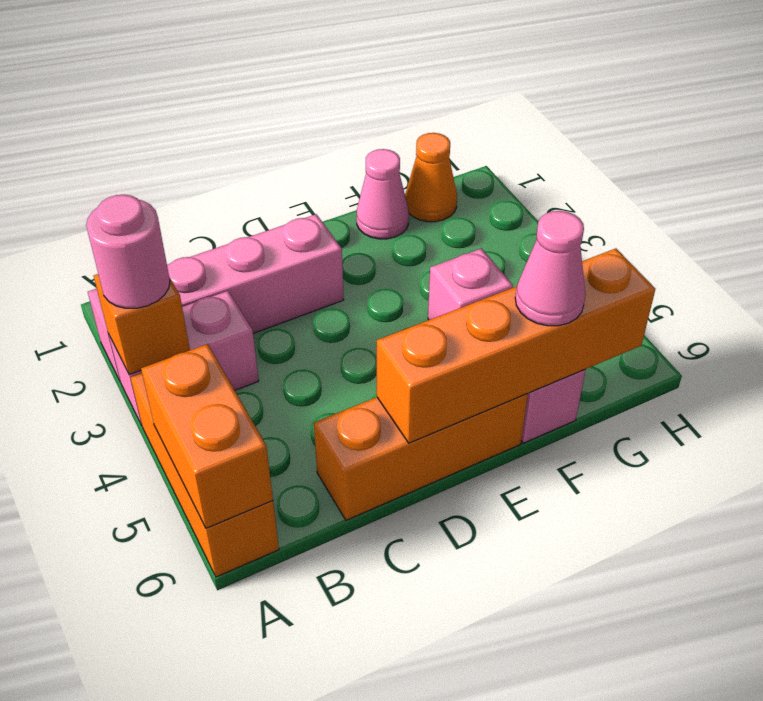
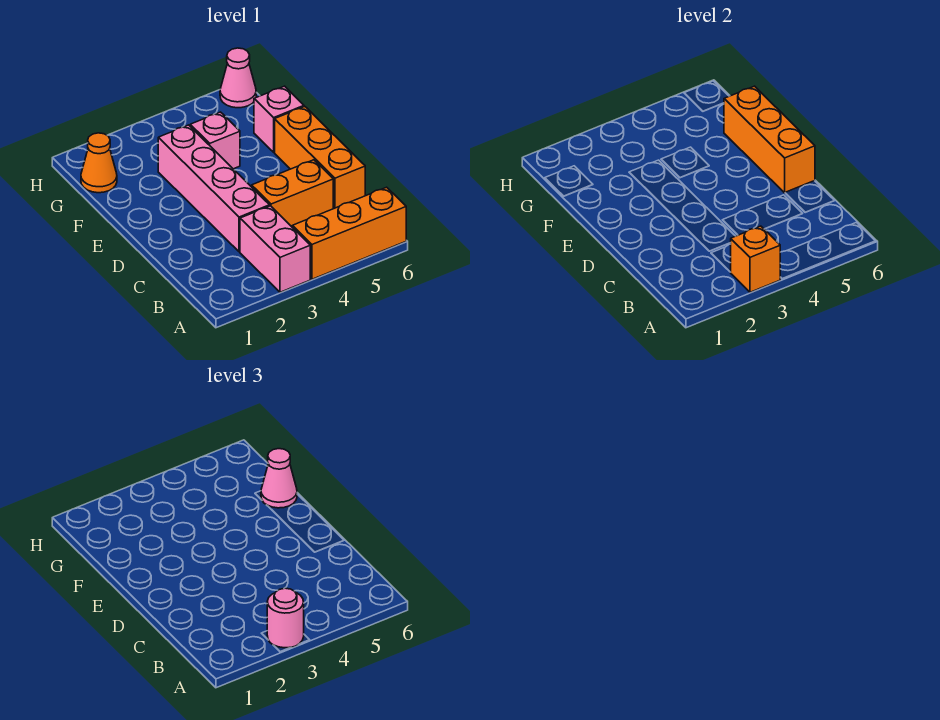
pink 1x4 brick [88,214,344,382] -> pink 1x4 brick moved to [158,125,270,252]
orange 1x2 brick [141,344,273,528] -> orange 1x2 brick moved to [252,160,333,227]
orange 1x4 brick [377,248,655,443] -> orange 1x3 brick [724,86,815,193]
pink 1x1 cone [357,149,409,239] -> pink 1x1 cone moved to [220,48,256,108]

